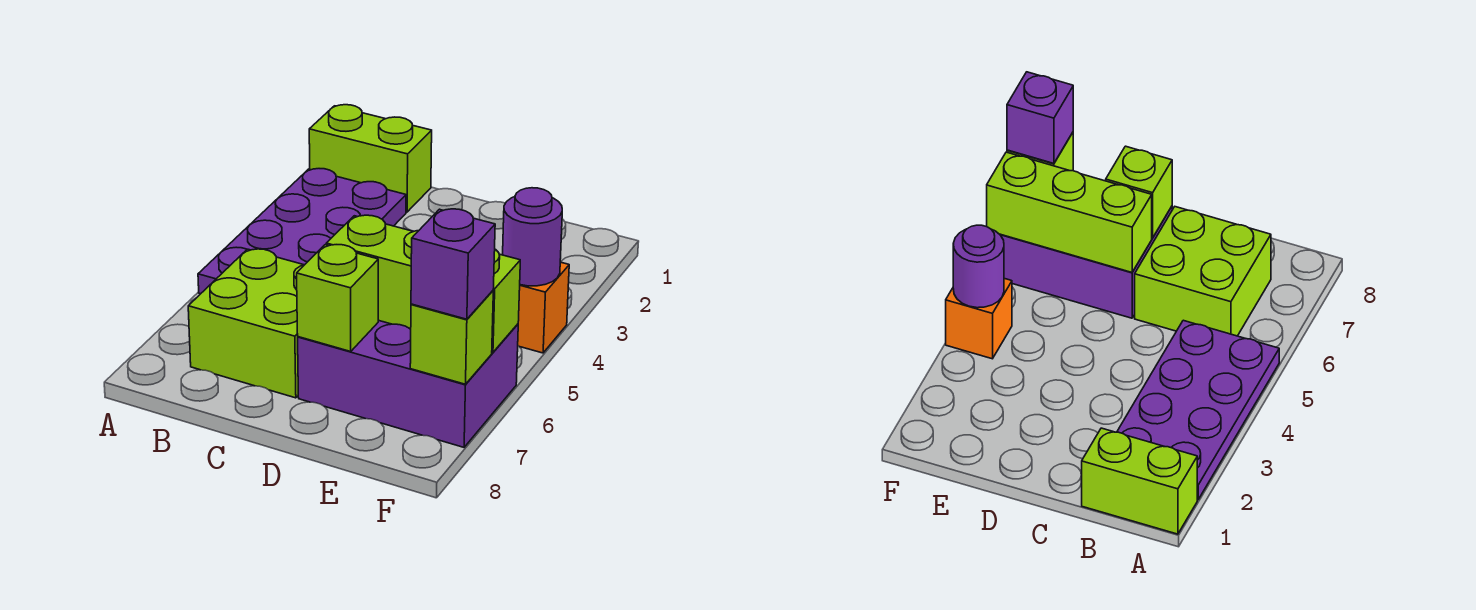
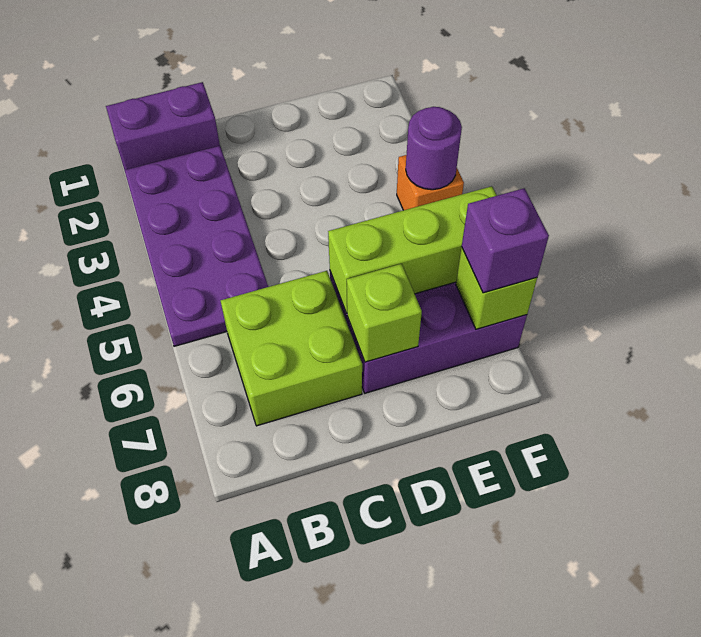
lime 1x2 brick [309,105,432,212] -> purple 1x2 brick [106,82,220,170]

